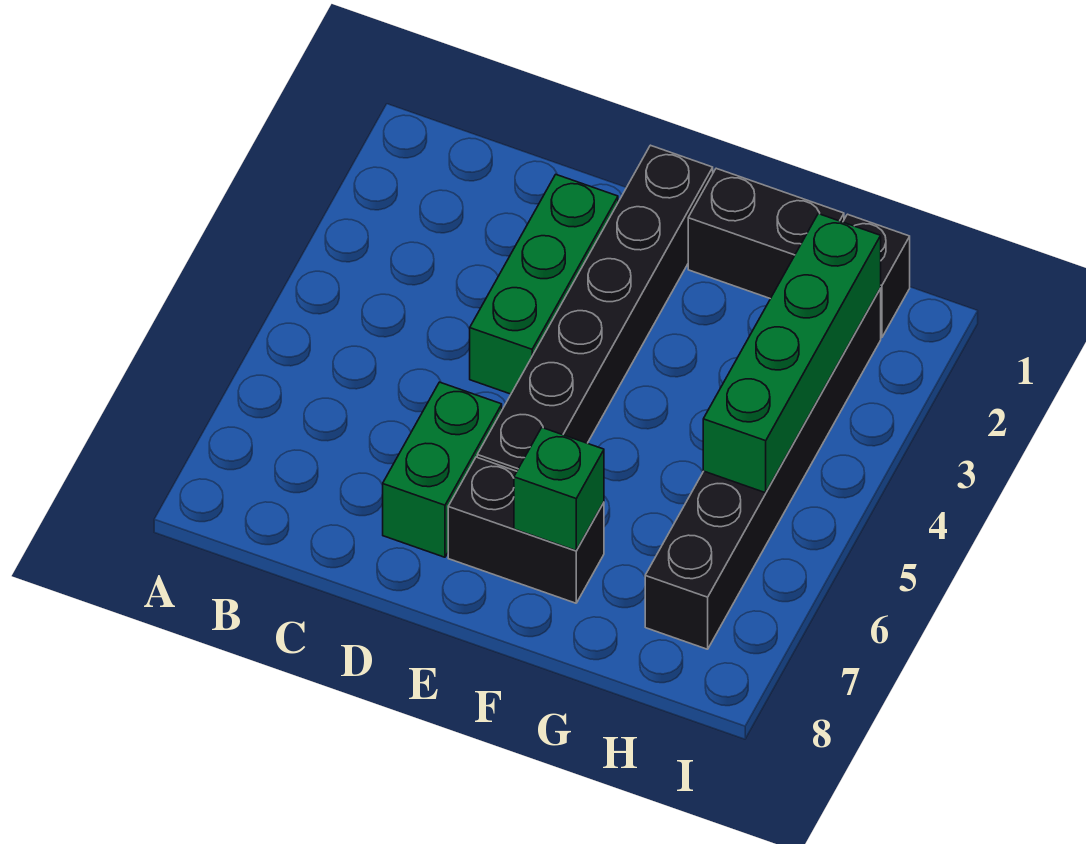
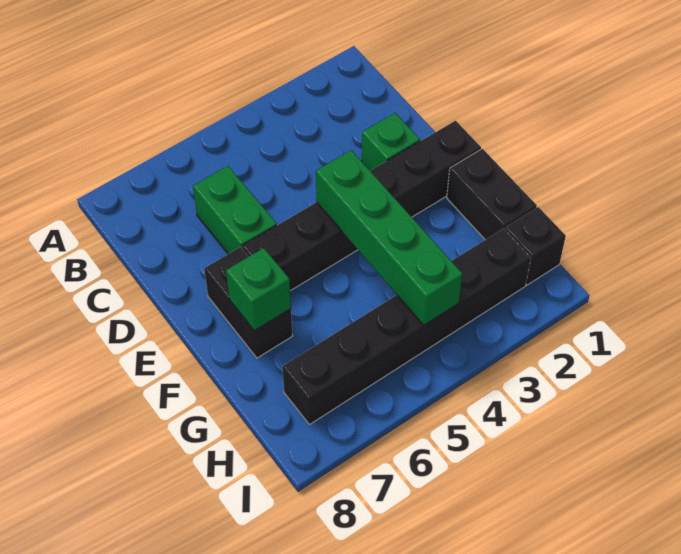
green 1x3 brick [470,175,618,394] -> green 1x1 brick [362,113,420,170]
green 1x2 brick [383,382,502,557] -> green 1x2 brick turned to [193,166,277,254]
green 1x4 brick [703,214,881,493] -> green 1x4 brick turned to [316,150,463,325]

